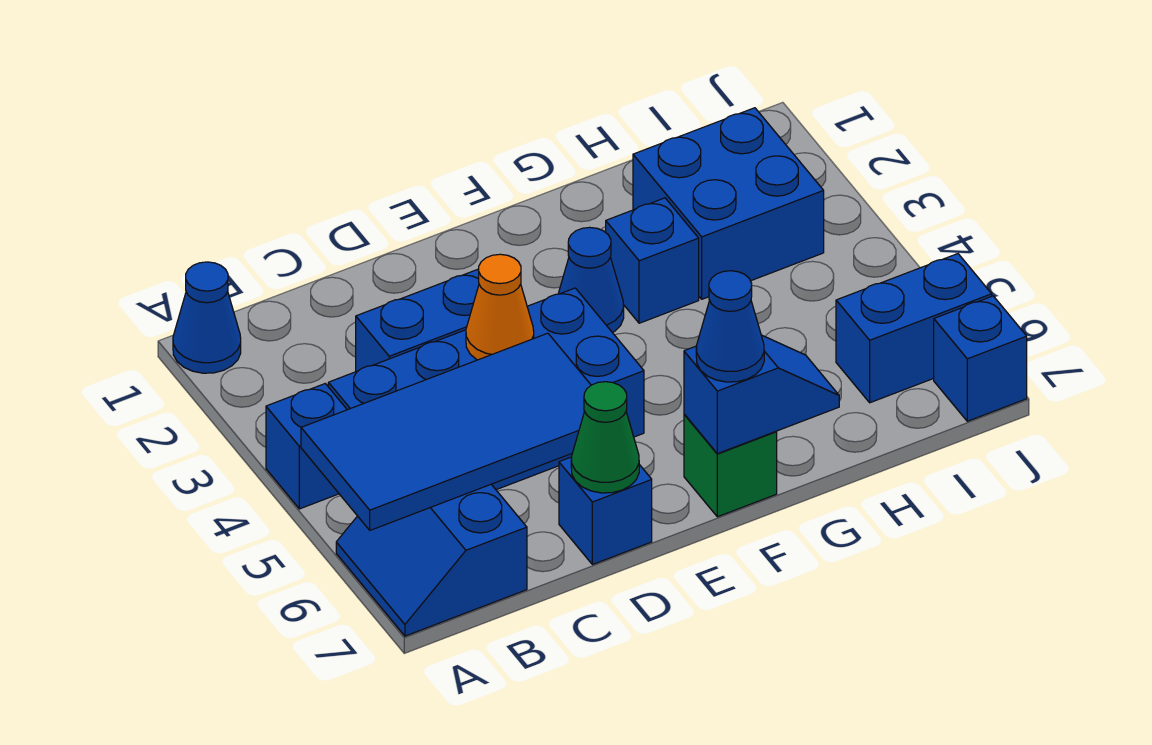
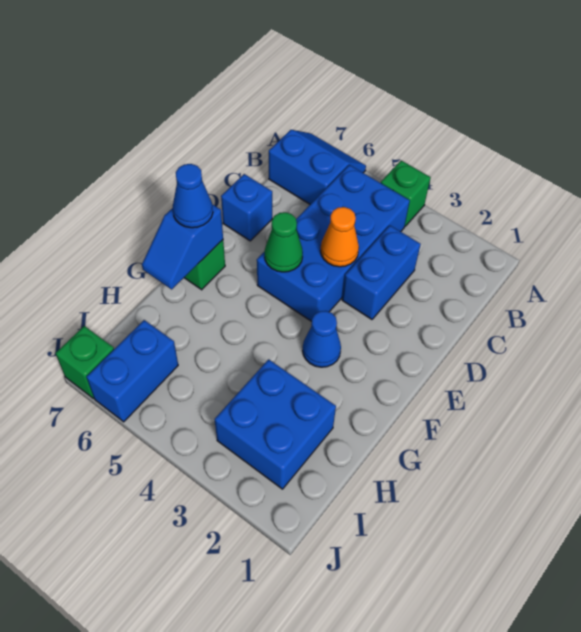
blue 1x1 cone [173,262,241,373] -> none
blue 1x1 brick [266,384,347,509] -> green 1x1 brick [381,160,431,226]
blue 2x4 tile [301,333,591,530] -> none
green 1x1 cone [571,382,639,493] -> green 1x1 cone moved to [264,212,303,272]
blue 1x1 brick [606,198,699,323] -> none
blue 1x1 brick [934,296,1027,421] -> green 1x1 brick [56,326,114,398]

